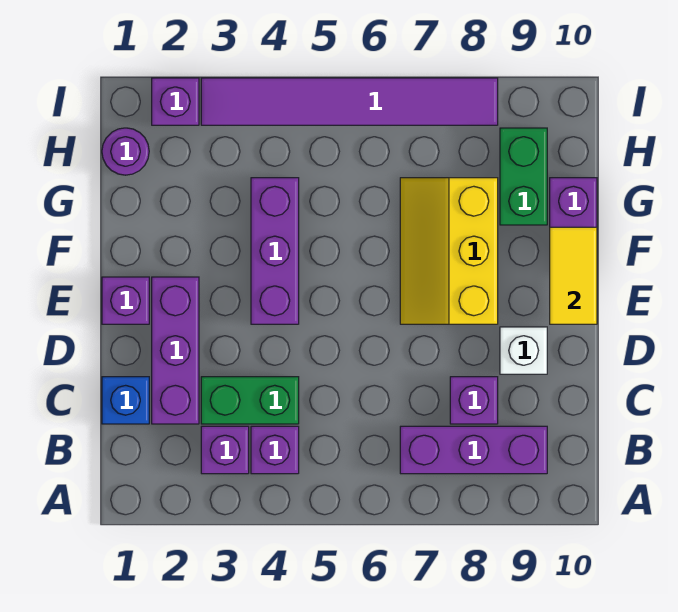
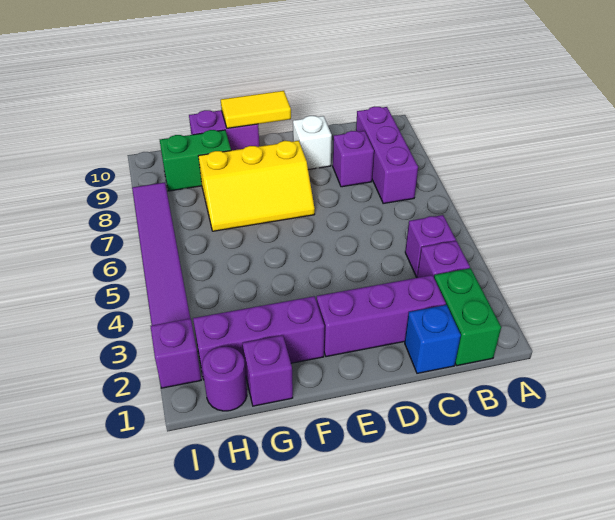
green 1x2 brick [201,377,299,424] -> green 1x2 brick moved to [434,268,501,366]
purple 1x1 brick [102,277,149,324] -> purple 1x1 brick moved to [243,335,293,406]
purple 1x3 brick [251,178,299,324] -> purple 1x3 brick moved to [193,296,324,380]

